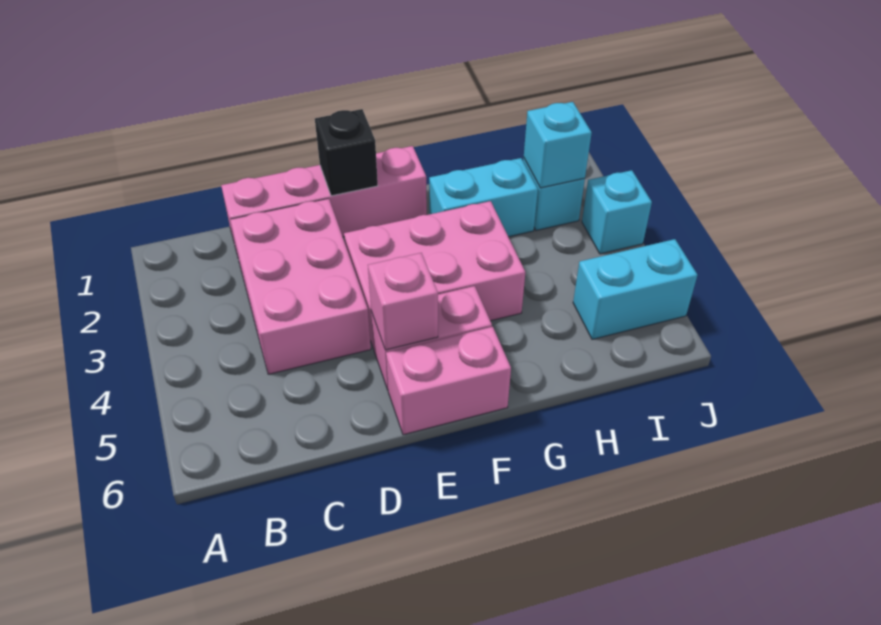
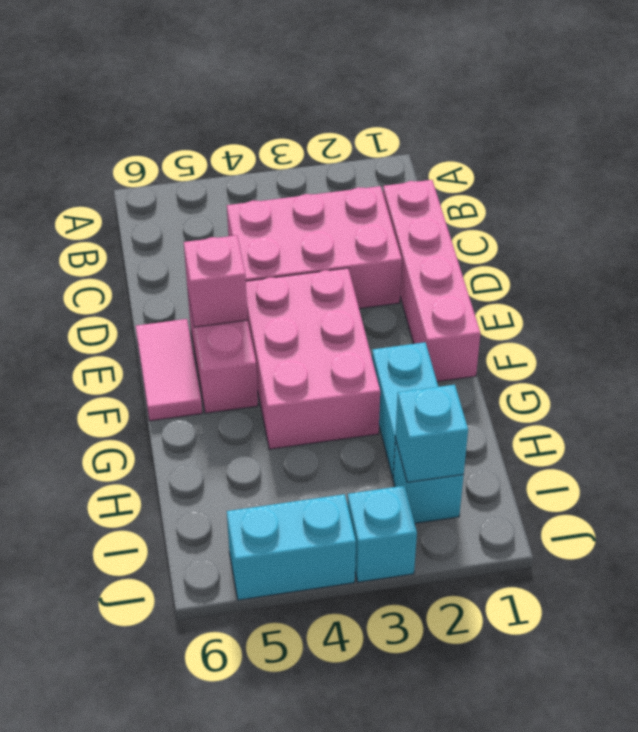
black 1x1 brick [315,109,378,196] -> none
pink 1x2 brick [386,327,511,435] -> pink 1x2 tile [136,319,202,421]
cyan 1x2 brick [573,239,697,339] -> cyan 1x2 brick turned to [227,494,356,600]

